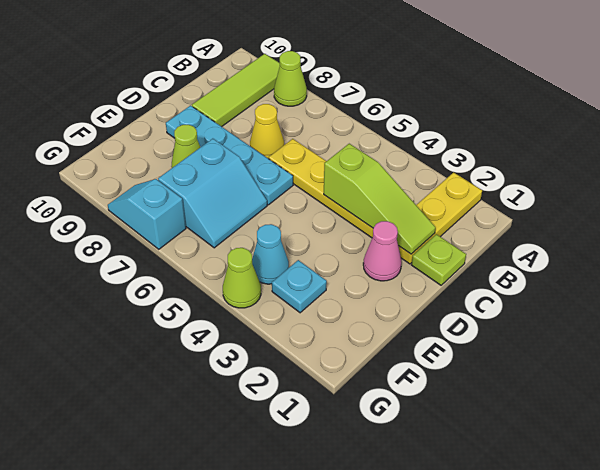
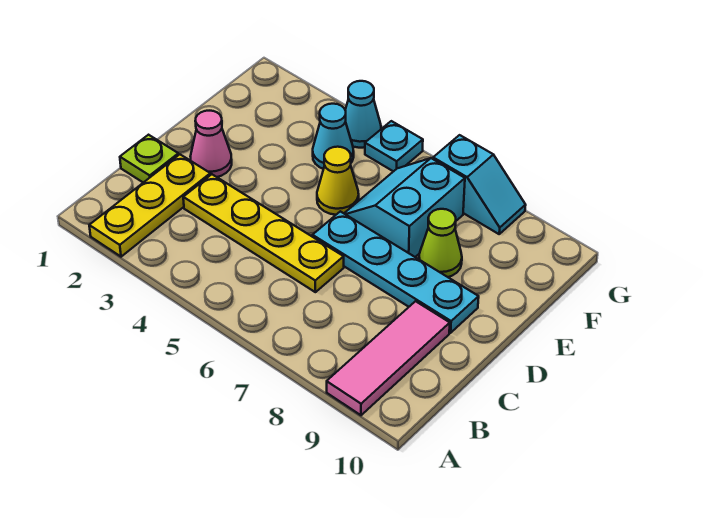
lime 1x1 cone [274,51,307,106] -> none
lime 1x3 tile [192,54,280,127] -> pink 1x3 tile [327,301,450,415]
lime 1x3 slope [324,144,436,254] -> none
yellow 1x1 cone [250,104,284,159] -> yellow 1x1 cone moved to [317,147,359,215]
cyan 1x1 plate [272,260,327,313] -> cyan 1x1 plate moved to [365,121,423,172]
lime 1x1 cone [223,248,261,308] -> cyan 1x1 cone [345,81,381,148]

